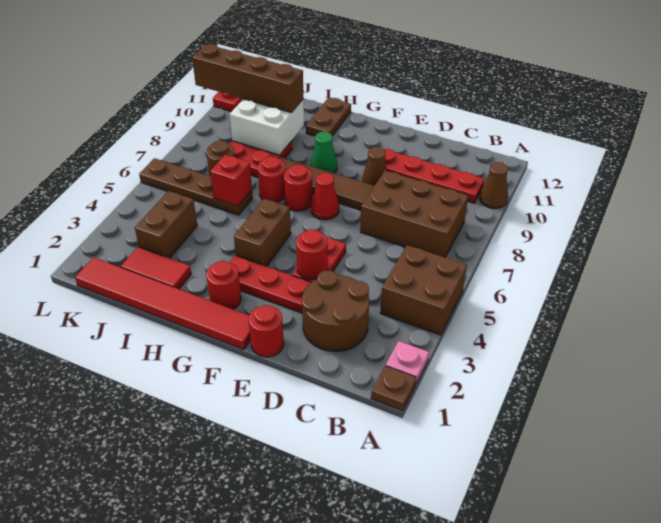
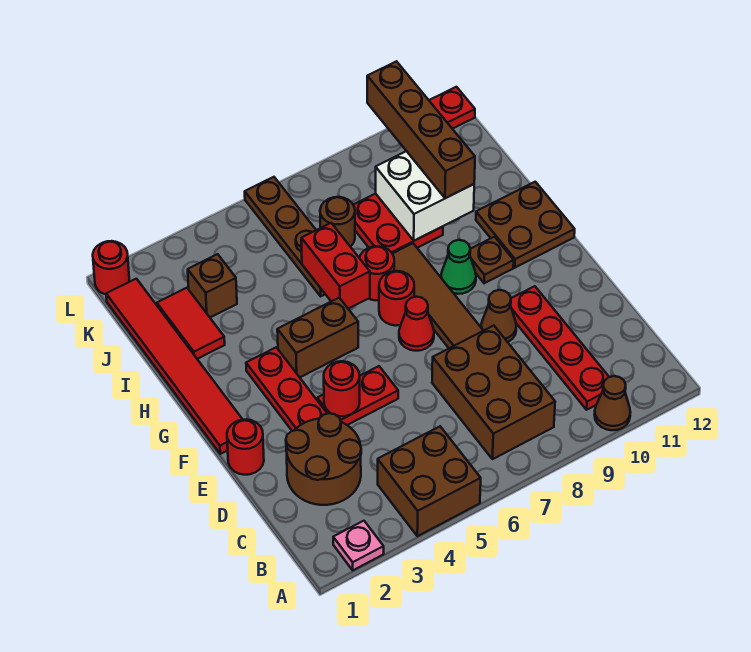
brown 1x1 plate [371,366,416,411] -> brown 1x1 plate moved to [470,237,514,283]
red 1x1 round brick [206,261,241,309] -> red 1x1 round brick moved to [93,241,130,295]
brown 1x2 plate [306,98,351,136] -> brown 2x2 plate [476,182,575,268]
red 1x1 brick [210,155,252,206] -> red 1x2 brick [301,223,370,309]
brown 1x2 brick [135,191,197,258] -> brown 1x1 brick [188,254,237,317]

